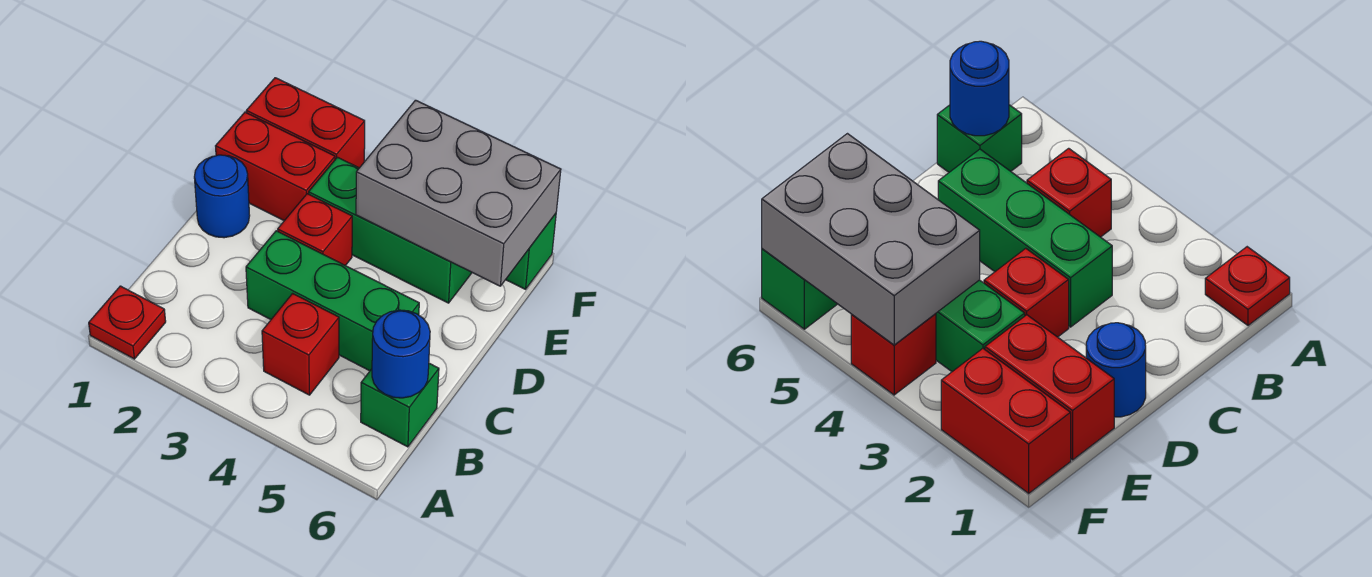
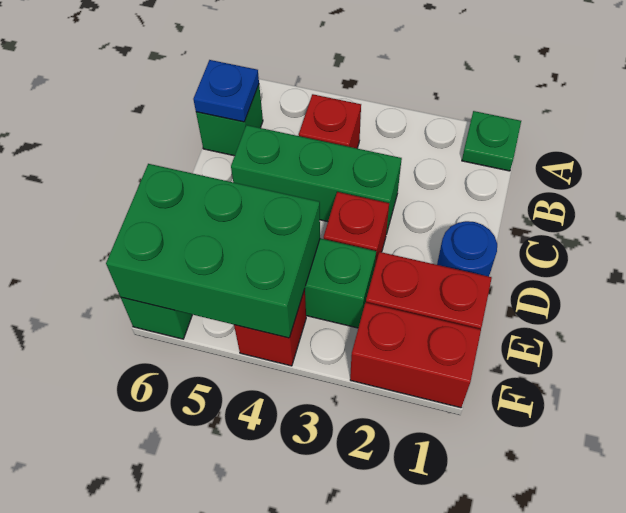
red 1x1 plate [89,286,166,359] -> green 1x1 plate [462,111,521,171]
blue 1x1 round brick [372,310,430,398] -> blue 1x1 plate [193,60,259,122]
grey 2x3 brick [356,100,561,286] -> green 2x3 brick [106,164,320,338]

